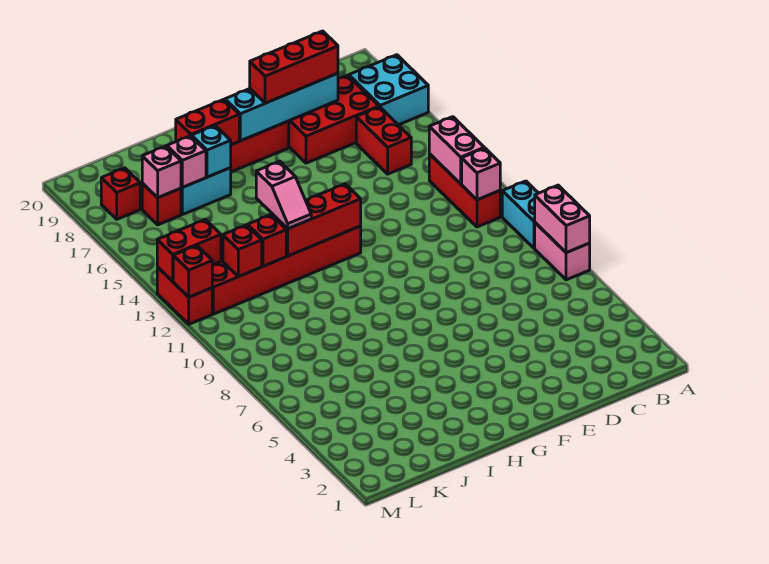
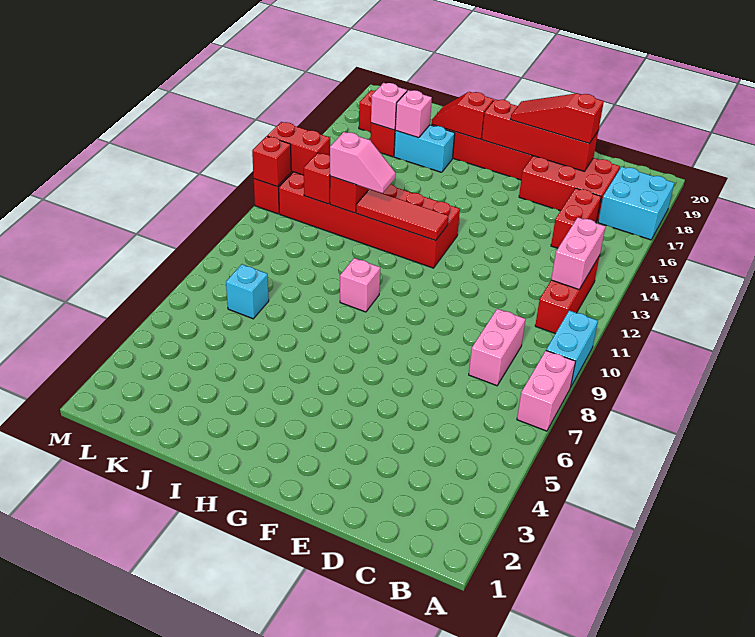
pink 1x2 brick [535,185,590,253] -> pink 1x2 brick moved to [469,309,526,386]
pink 1x1 brick [462,148,500,200] -> pink 1x1 brick moved to [340,258,380,312]
cyan 1x4 brick [225,73,338,141] -> red 1x4 brick [482,99,598,171]
red 1x3 brick [250,31,338,103] -> red 1x3 slope [511,93,604,143]
red 1x3 brick [272,184,361,256] -> red 1x3 tile [356,189,449,241]
red 1x2 brick [176,99,239,145] -> red 1x2 slope [432,92,494,139]
pink 1x2 slope [256,161,311,229] -> pink 1x2 slope turned to [330,132,396,193]
cyan 1x1 brick [192,126,231,177] -> cyan 1x1 brick moved to [226,264,269,319]

